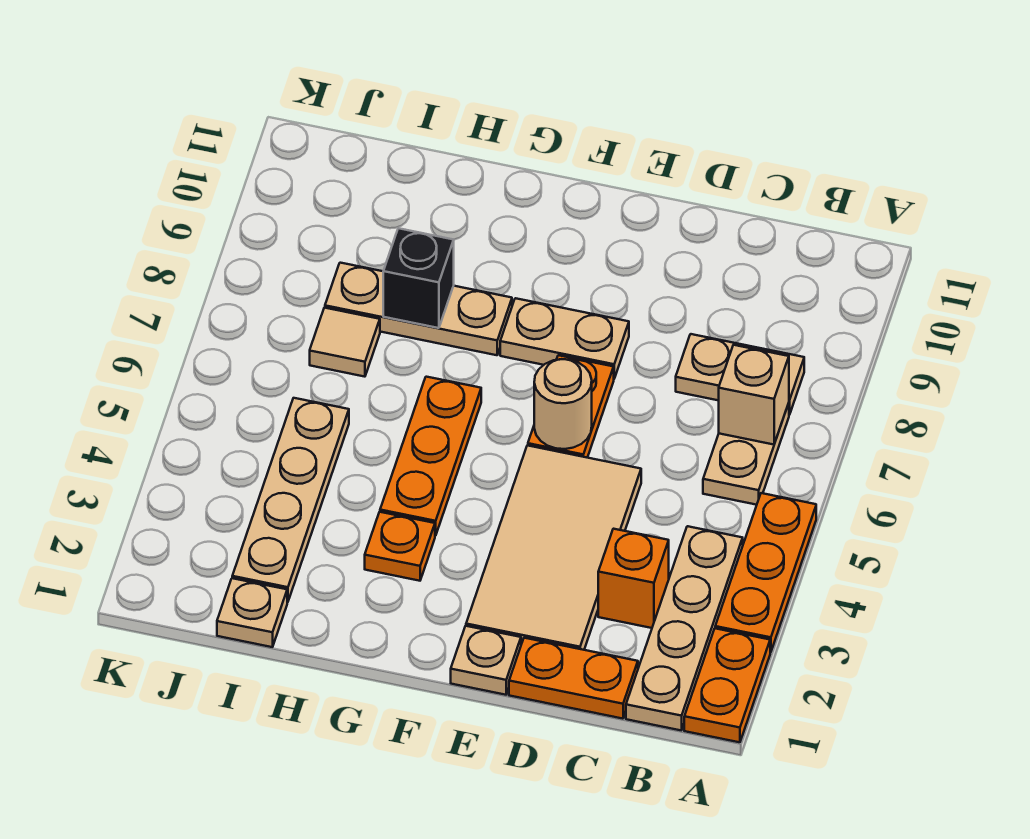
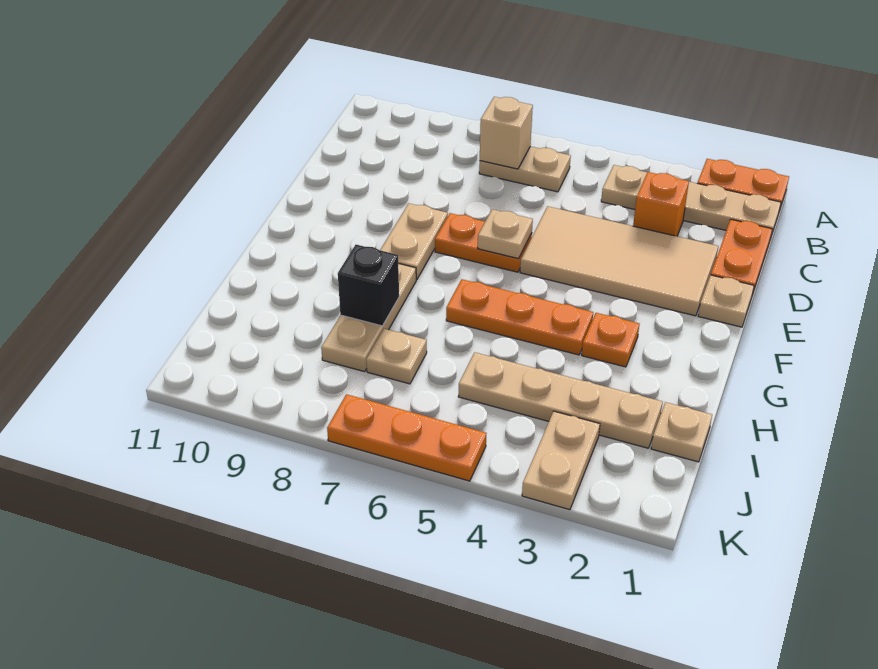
orange 1x3 plate [715,493,816,652] -> orange 1x3 plate moved to [327,394,486,481]
tan 1x2 plate [676,334,804,415] -> tan 1x2 plate moved to [522,411,600,510]
tan 1x1 round brick [534,359,592,449] -> tan 1x1 plate [478,209,533,259]
tan 1x1 tile [310,308,380,377] -> tan 1x1 plate [366,329,427,384]

